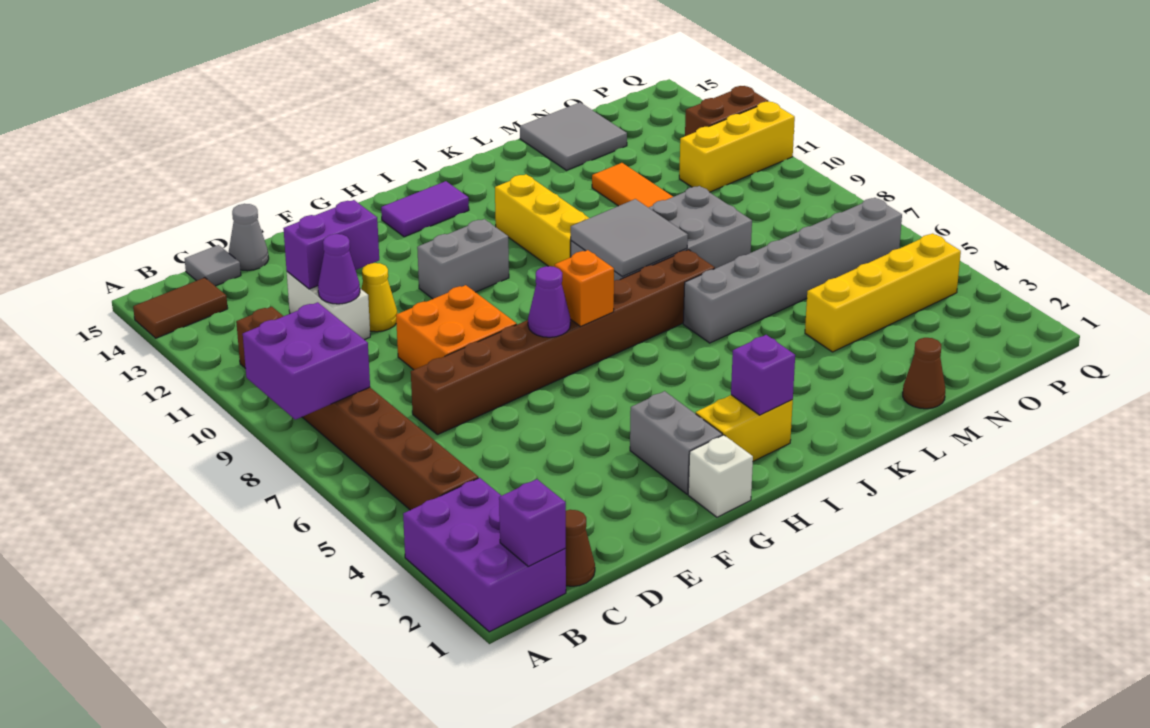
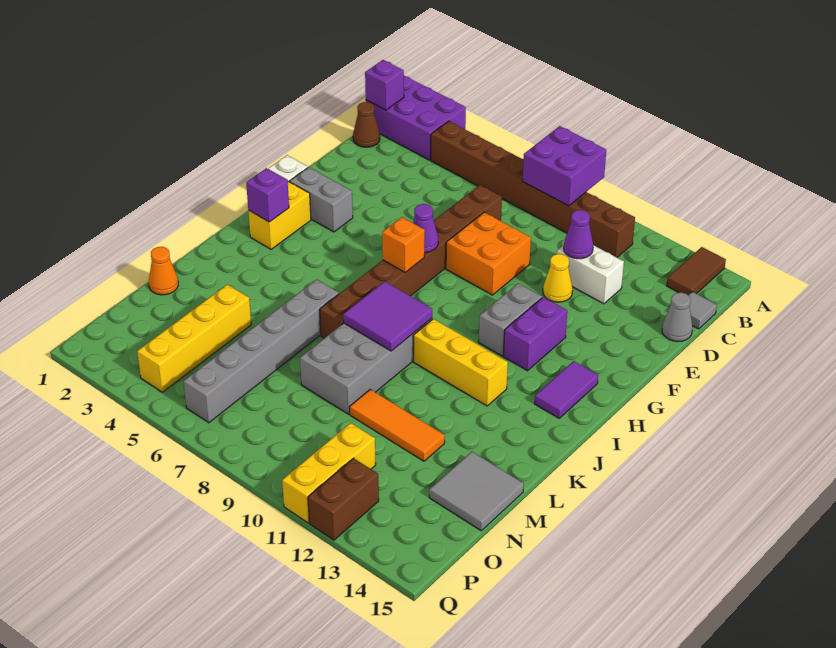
purple 1x2 brick [283,200,379,289] -> purple 1x2 brick moved to [504,297,567,371]
grey 2x2 tile [571,199,688,276] -> purple 2x2 tile [343,281,432,351]
brown 1x1 cone [903,338,945,409] -> orange 1x1 cone [149,247,178,295]

